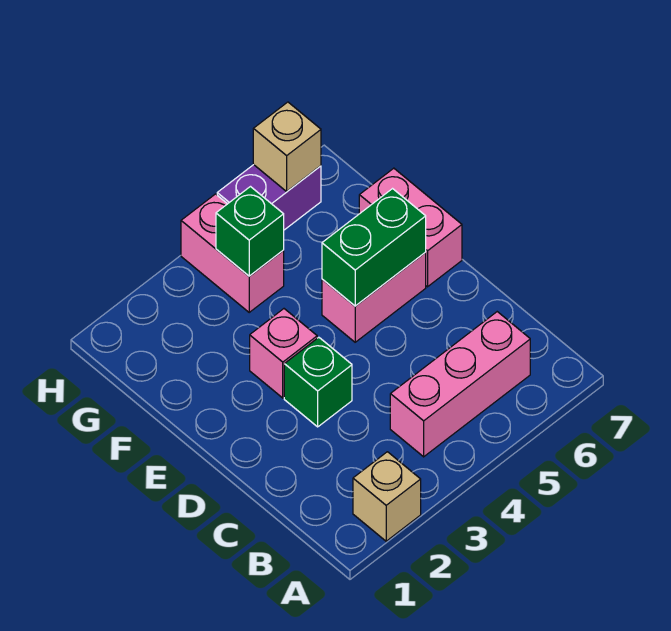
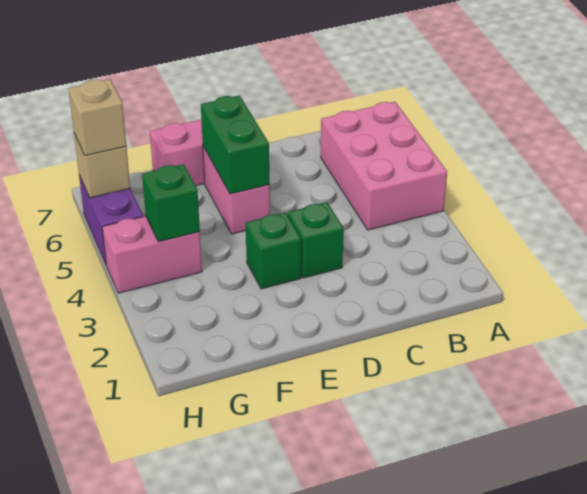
tan 1x1 brick [353,452,421,541] -> tan 1x1 brick moved to [69,79,126,156]
pink 1x3 brick [390,312,530,457] -> pink 2x3 brick [321,102,447,230]
pink 1x1 brick [250,309,317,398] -> green 1x1 brick [246,213,301,289]

